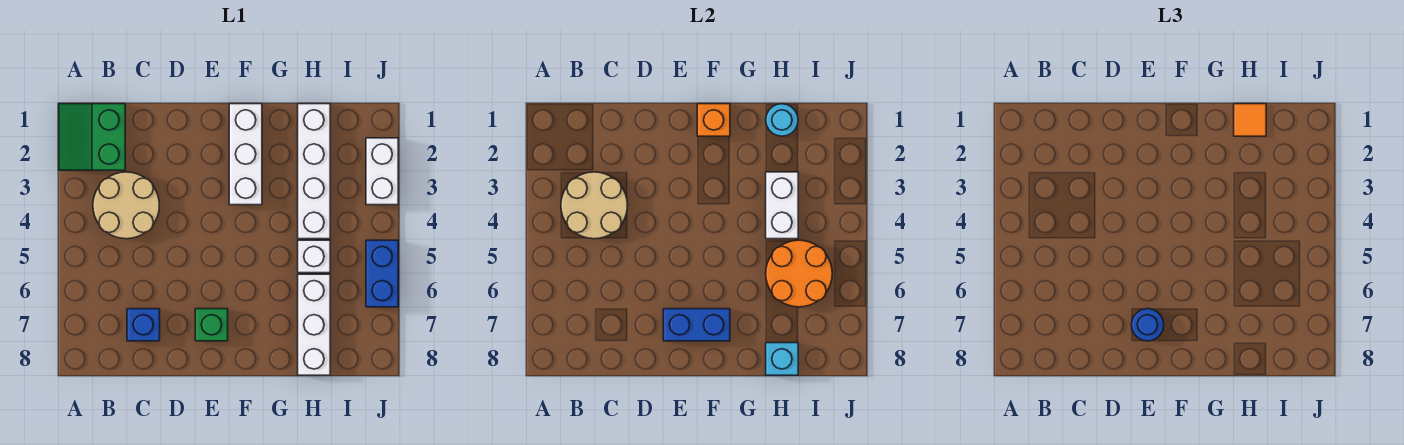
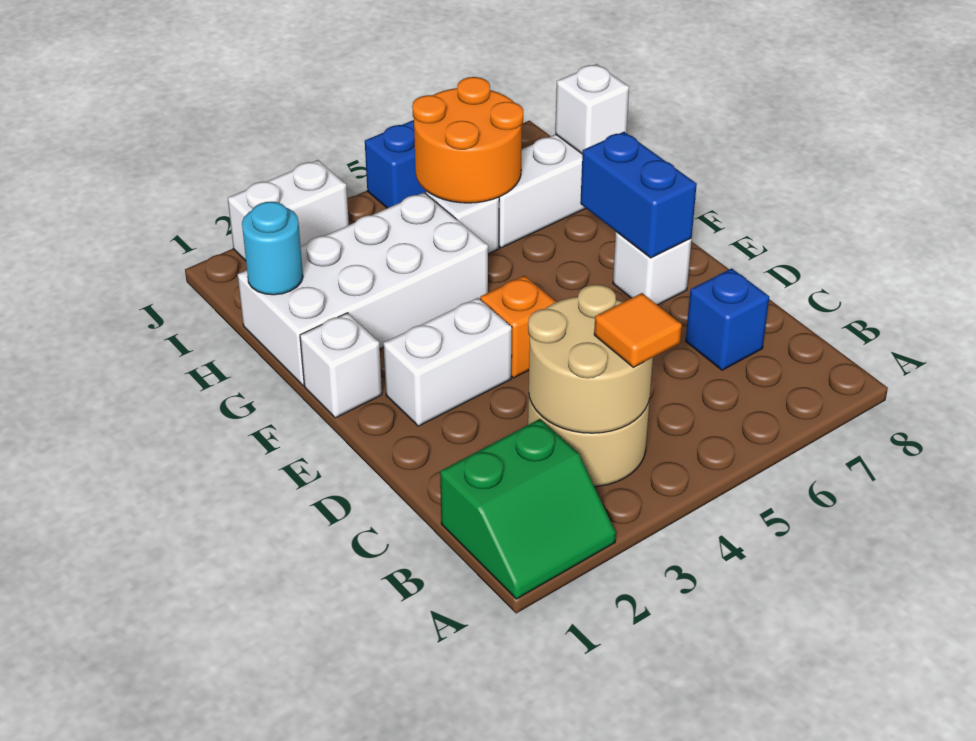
green 1x1 brick [195,309,228,341] -> white 1x1 brick [613,232,692,305]
blue 1x1 round brick [1131,309,1164,341] -> none
white 1x3 brick [229,104,262,205] -> white 1x1 brick [300,313,382,418]
orange 1x1 brick [697,104,730,136] -> orange 1x1 brick moved to [480,276,556,378]
white 1x4 brick [298,104,330,239] -> white 2x4 brick [238,192,488,386]
orange 1x1 tile [1234,104,1266,136] -> orange 1x1 tile moved to [594,293,682,367]
white 1x2 brick [766,172,798,239] -> white 1x2 brick moved to [383,298,512,426]
cyan 1x1 brick [766,343,798,375] -> white 1x1 brick [555,64,629,154]

